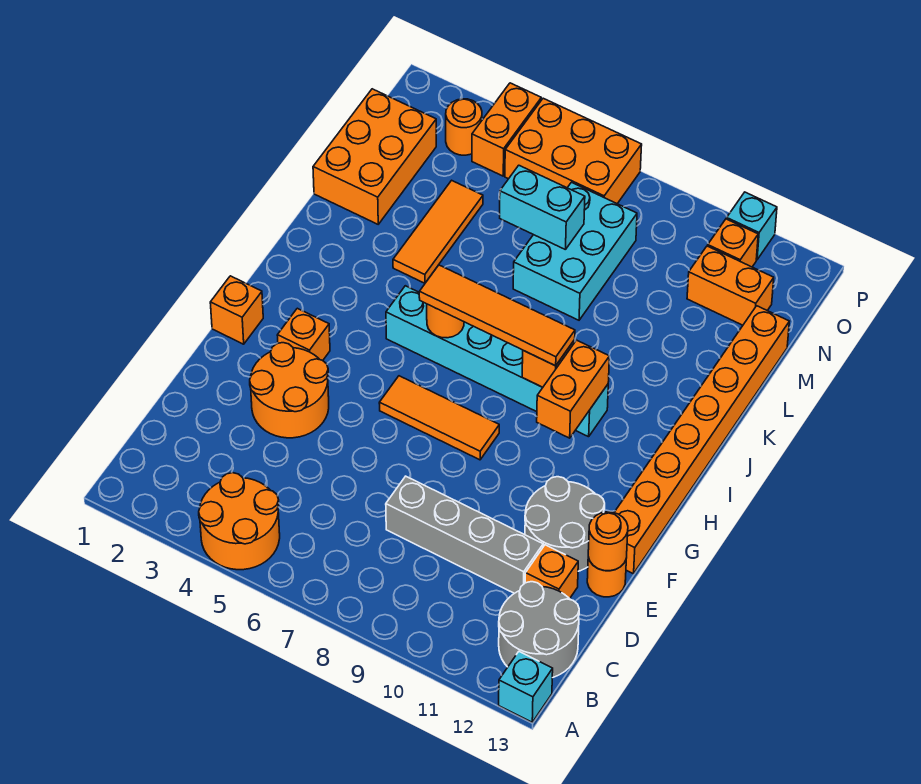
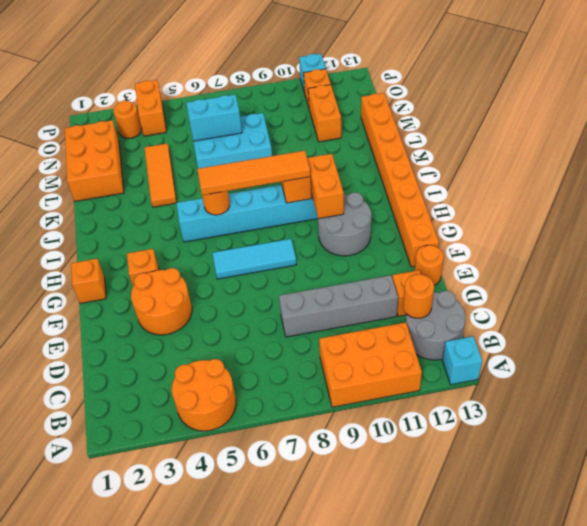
grey 2x2 round brick [525,477,605,571] -> grey 2x2 round brick moved to [318,193,371,256]
orange 1x1 round brick [588,512,628,571] -> orange 1x1 round brick moved to [403,274,434,318]
orange 1x3 tile [379,376,499,460] -> cyan 1x3 tile [213,239,296,279]
cyan 2x3 brick [513,182,637,320] -> cyan 2x3 brick turned to [193,113,272,169]
orange 1x2 brick [687,246,774,325] -> orange 1x2 brick turned to [308,85,341,142]
orange 2x3 brick [505,98,642,204] -> orange 2x3 brick moved to [319,323,422,407]

